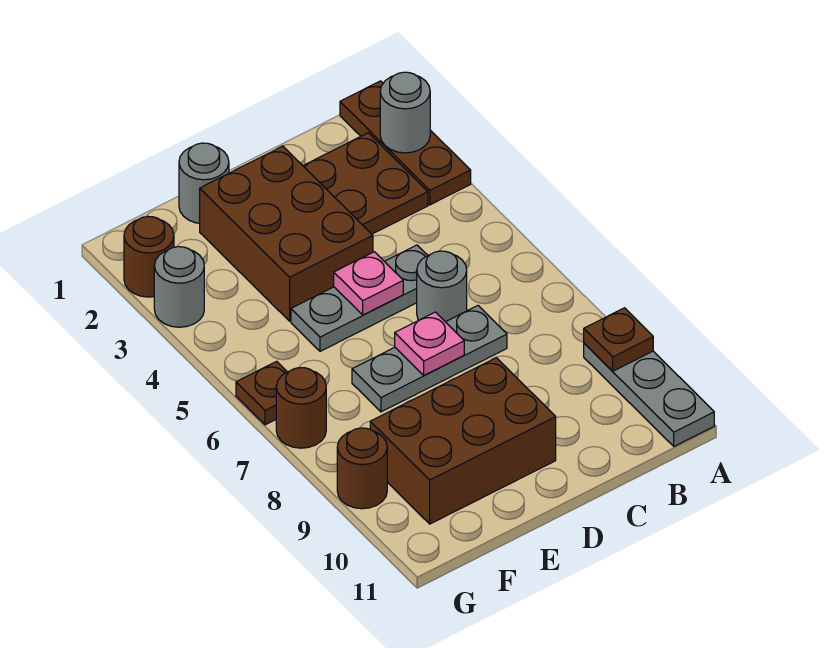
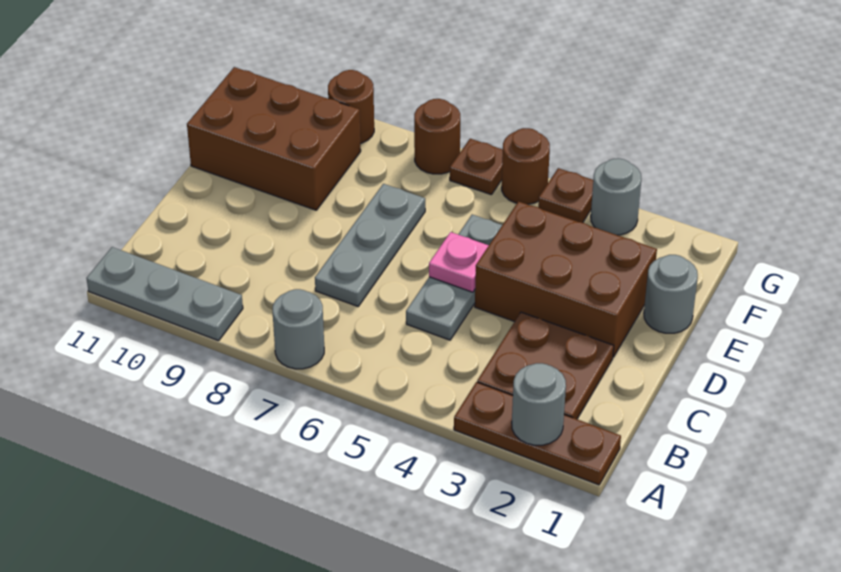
brown 1x1 plate [584,308,653,371] -> brown 1x1 plate moved to [538,168,593,223]
grey 1x1 round brick [417,251,467,322] -> grey 1x1 round brick moved to [273,289,324,369]
pink 1x1 plate [395,312,464,375] -> none
brown 2x3 brick [370,358,556,524] -> brown 2x3 brick turned to [187,67,361,210]
brown 1x1 round brick [124,216,174,297] -> brown 1x1 round brick moved to [502,128,550,204]

